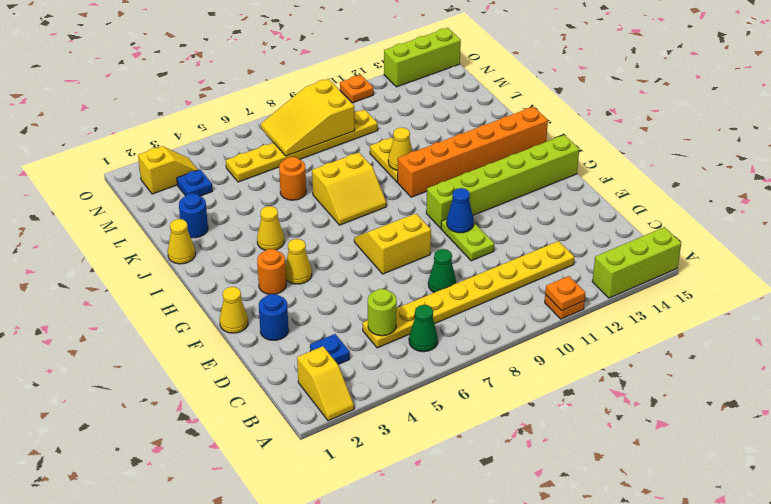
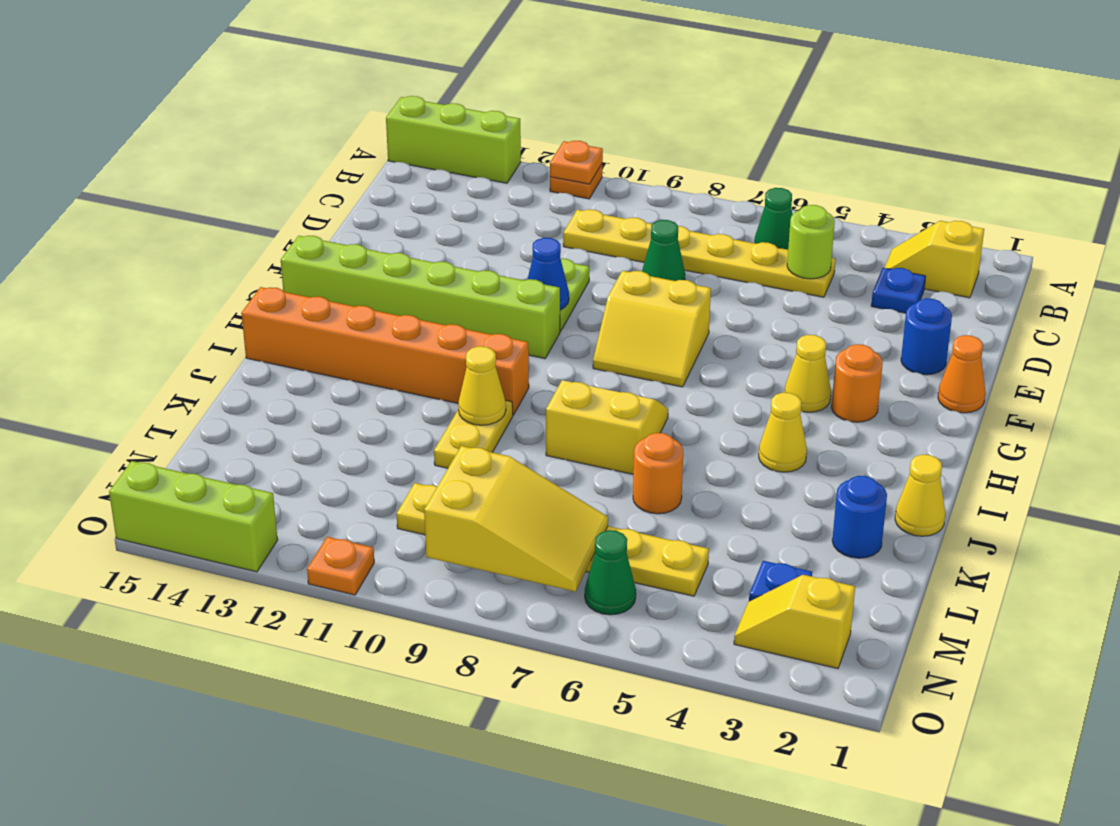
yellow 1x2 slope [297,346,354,421] -> yellow 1x2 slope turned to [885,221,984,298]
yellow 1x8 plate [363,241,574,348] -> yellow 1x6 plate [563,209,835,297]
yellow 1x1 cone [220,287,248,333] -> orange 1x1 cone [938,335,985,413]
none -> green 1x1 cone [585,530,636,615]

